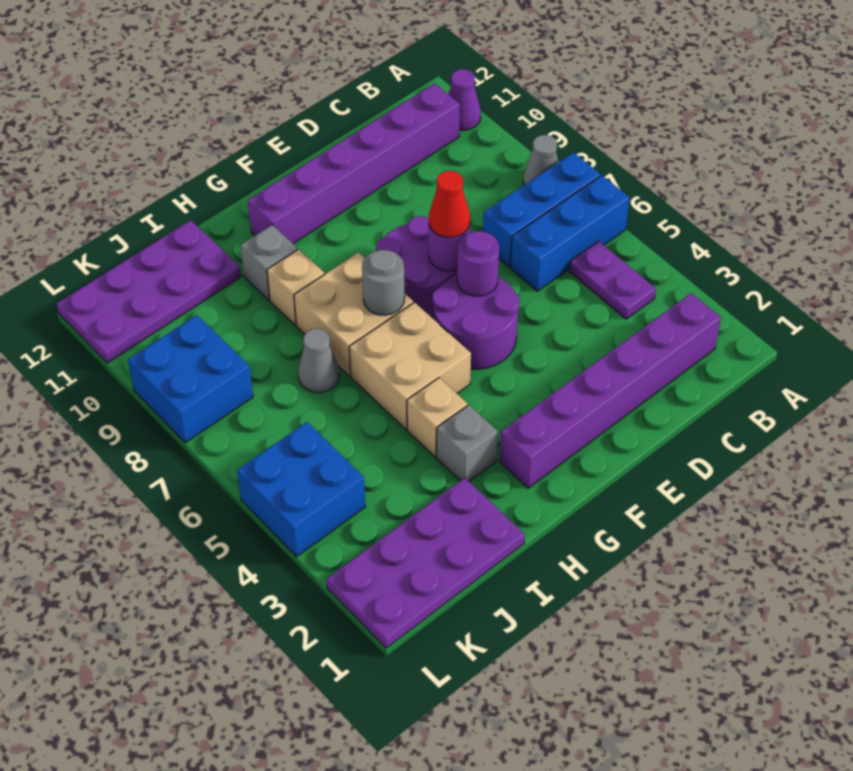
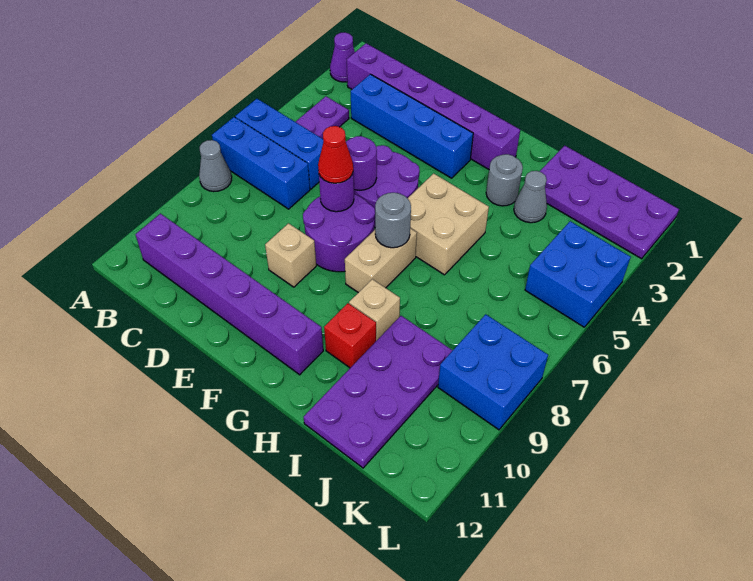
purple 1x1 cone [448,69,481,130] -> purple 1x1 cone moved to [330,33,355,82]
none -> blue 1x4 brick [351,74,473,178]
tan 2x2 brick [294,252,413,376] -> tan 1x2 brick [345,228,417,293]
grey 1x1 brick [436,405,498,481] -> grey 1x1 round brick [486,154,523,206]
tan 1x1 brick [407,378,467,457] -> tan 1x1 brick moved to [265,223,316,287]
grey 1x1 brick [241,225,298,300] -> red 1x1 brick [324,303,376,368]
grey 1x1 cone [298,329,340,392] -> grey 1x1 cone moved to [514,171,547,223]
purple 2x4 plate [57,220,241,363] -> purple 2x4 plate turned to [304,316,453,468]

